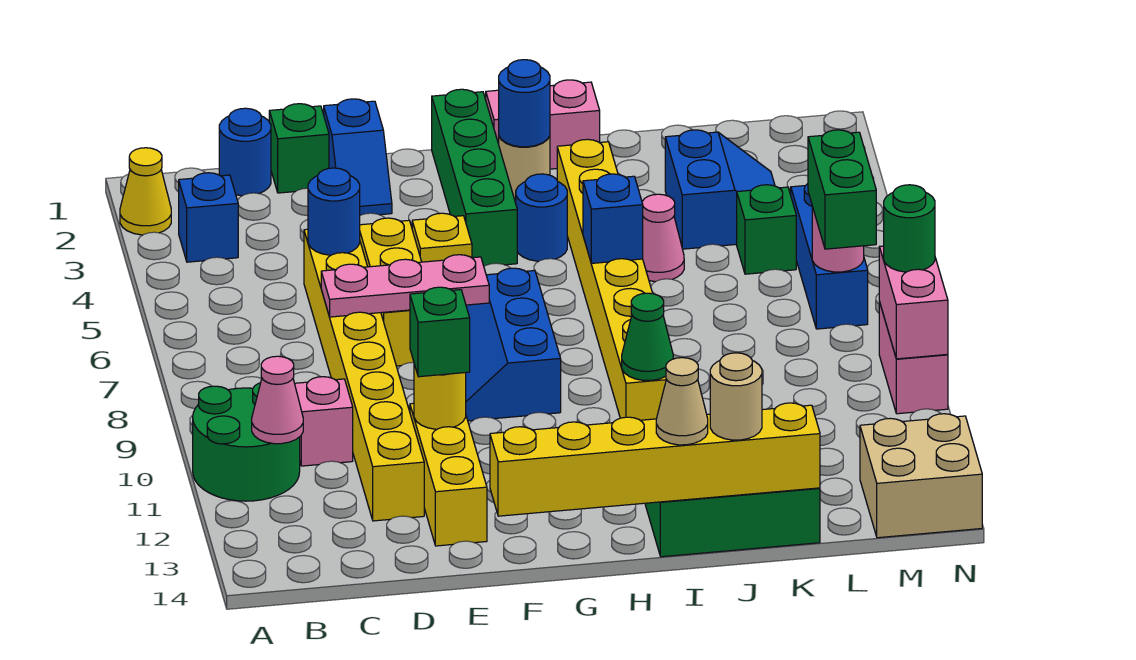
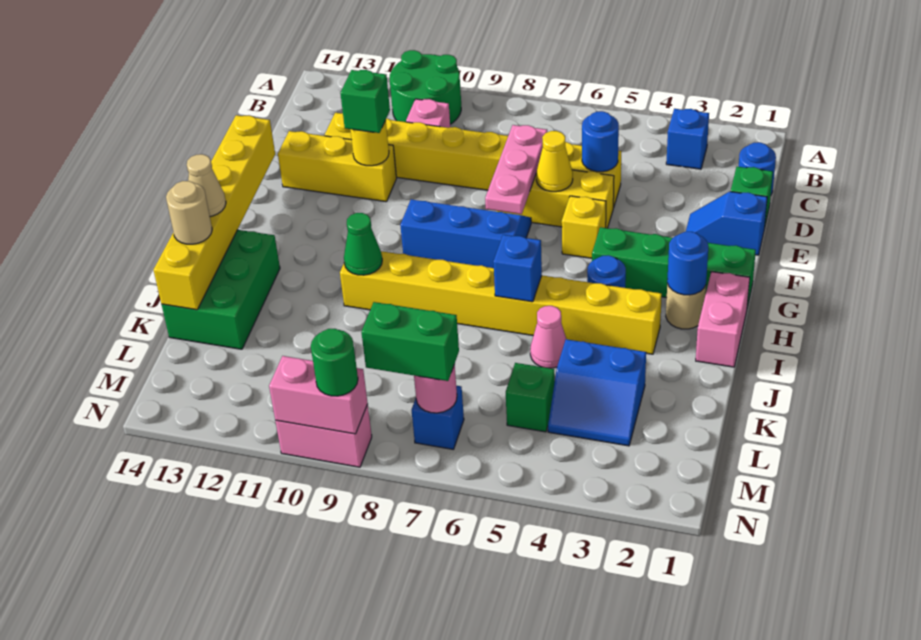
yellow 1x1 cone [120,148,171,235] -> yellow 1x1 cone moved to [536,131,573,192]
pink 1x1 cone [252,356,303,444] -> none
blue 1x3 brick [791,184,868,329] -> blue 1x1 brick [412,386,464,449]
tan 2x2 brick [860,414,982,538] -> none

